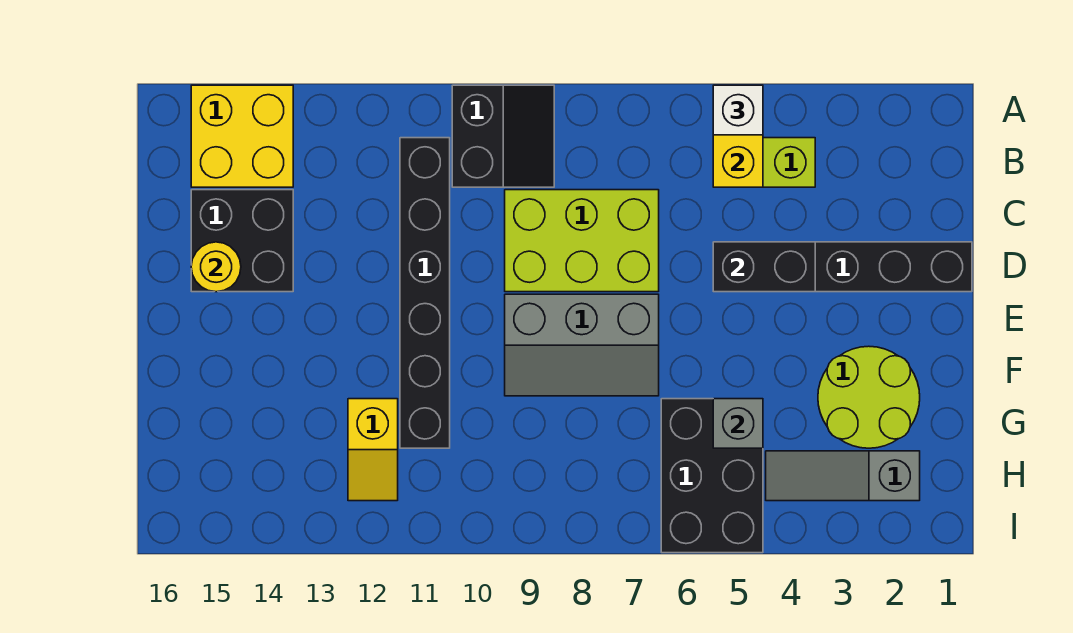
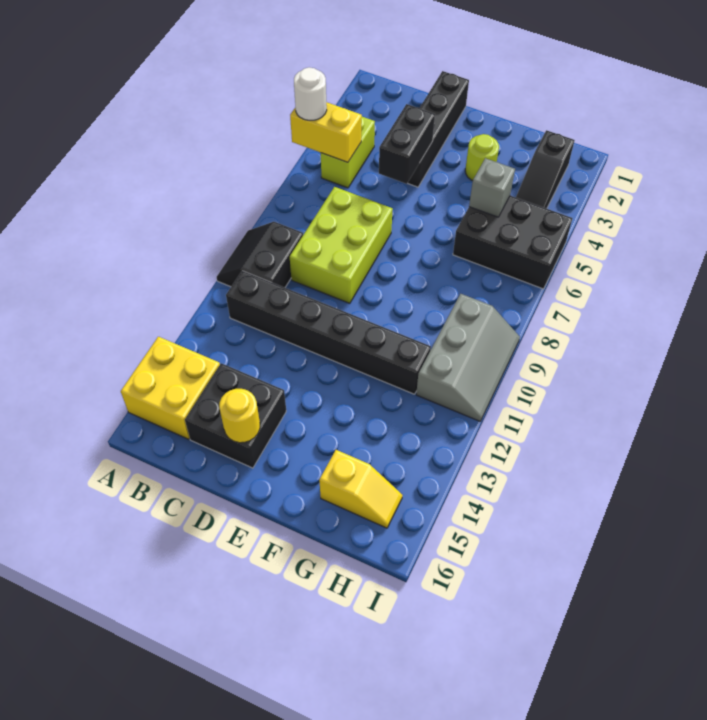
white 1x1 brick [713,85,763,135] -> white 1x1 round brick [294,67,327,120]
black 2x2 slope [452,85,554,187] -> black 2x2 slope turned to [217,222,303,288]
grey 2x3 slope [505,294,659,396] -> grey 2x3 slope moved to [416,294,520,421]
lime 2x2 round brick [818,346,920,448] -> lime 1x1 round brick [465,134,499,181]
yellow 1x2 slope [348,399,398,501] -> yellow 1x2 slope moved to [319,450,402,528]
grey 1x3 slope [766,451,920,501] -> black 1x3 slope [516,130,575,209]

